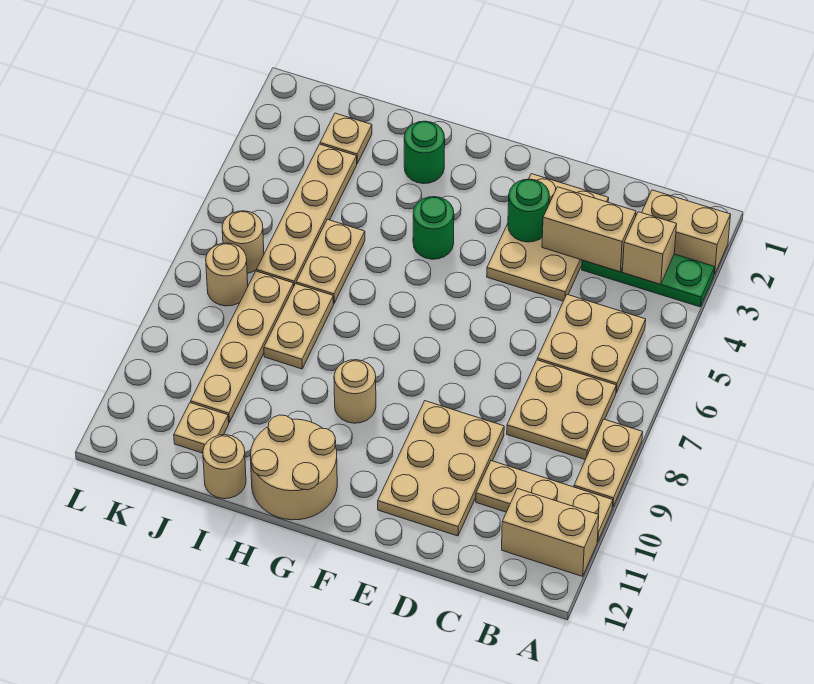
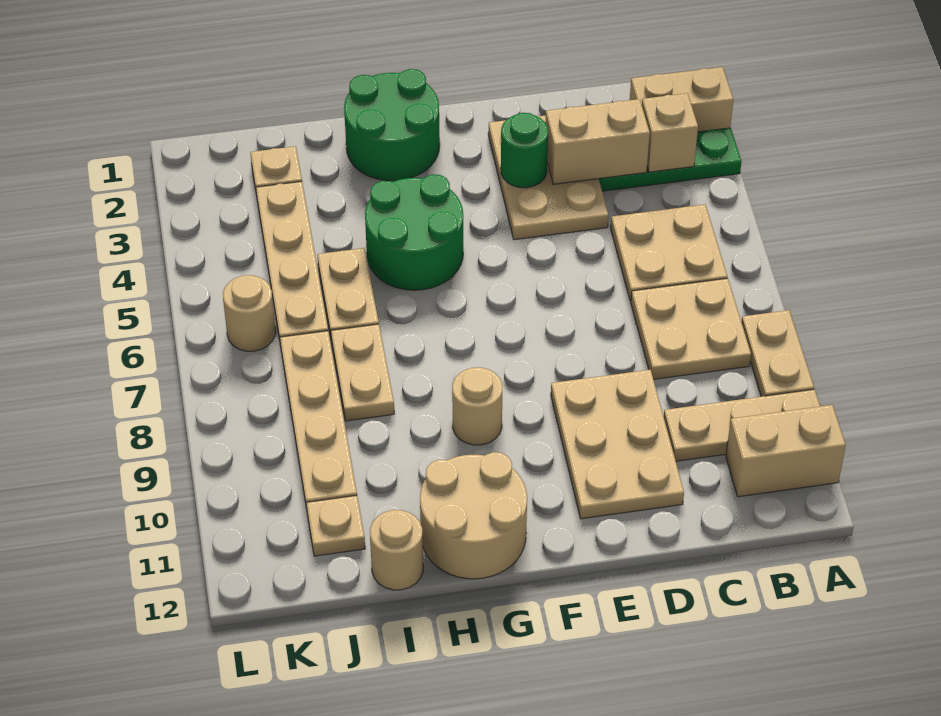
green 1x1 round brick [413,197,454,259] -> green 2x2 round brick [365,174,463,290]
green 1x1 round brick [404,121,445,184] -> green 2x2 round brick [344,69,440,181]
tan 1x1 round brick [206,243,248,306] -> none

